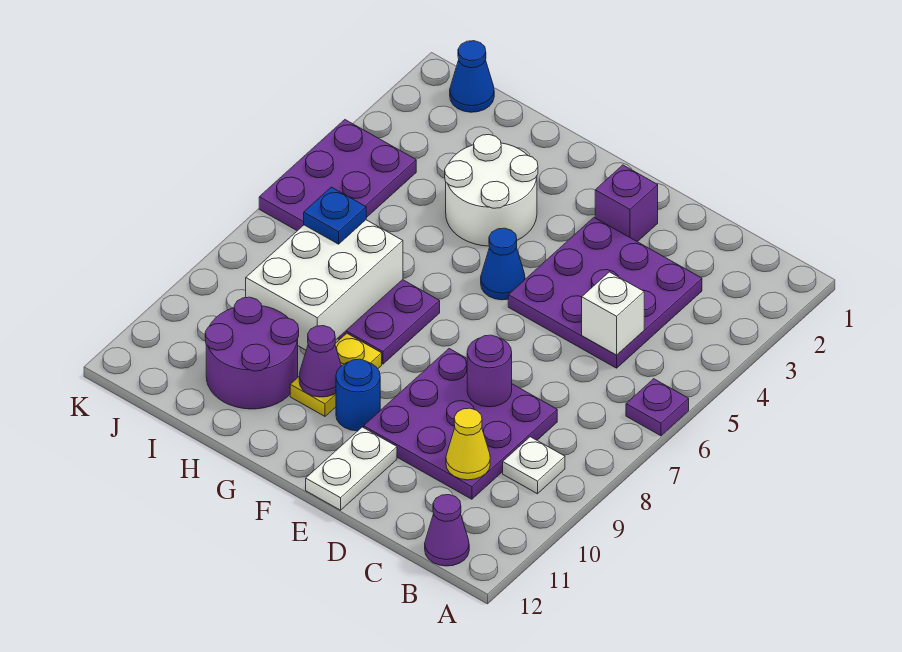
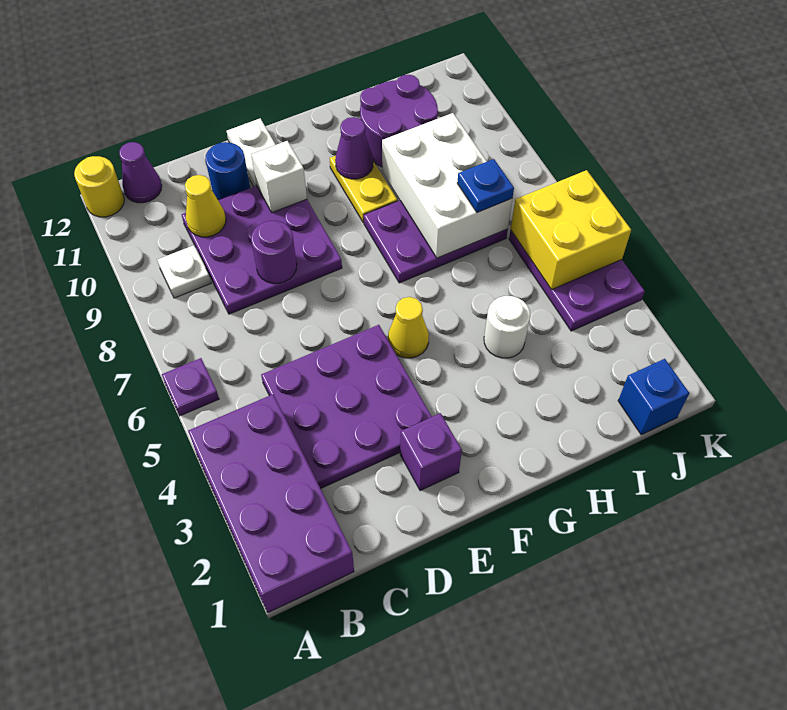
none -> purple 2x4 brick [188,394,354,613]
none -> yellow 1x1 round brick [74,156,124,217]
white 1x1 brick [582,272,644,355] -> white 1x1 brick moved to [251,141,307,213]
blue 1x1 cone [481,228,525,300] -> yellow 1x1 cone [388,297,429,358]
blue 1x1 round brick [336,359,380,431] -> blue 1x1 round brick moved to [205,142,250,200]
white 2x2 round brick [445,135,538,246] -> white 1x1 round brick [484,296,530,358]
blue 1x1 cone [450,41,494,112] -> blue 1x1 brick [618,359,689,435]
none -> yellow 2x2 brick [511,170,631,290]

